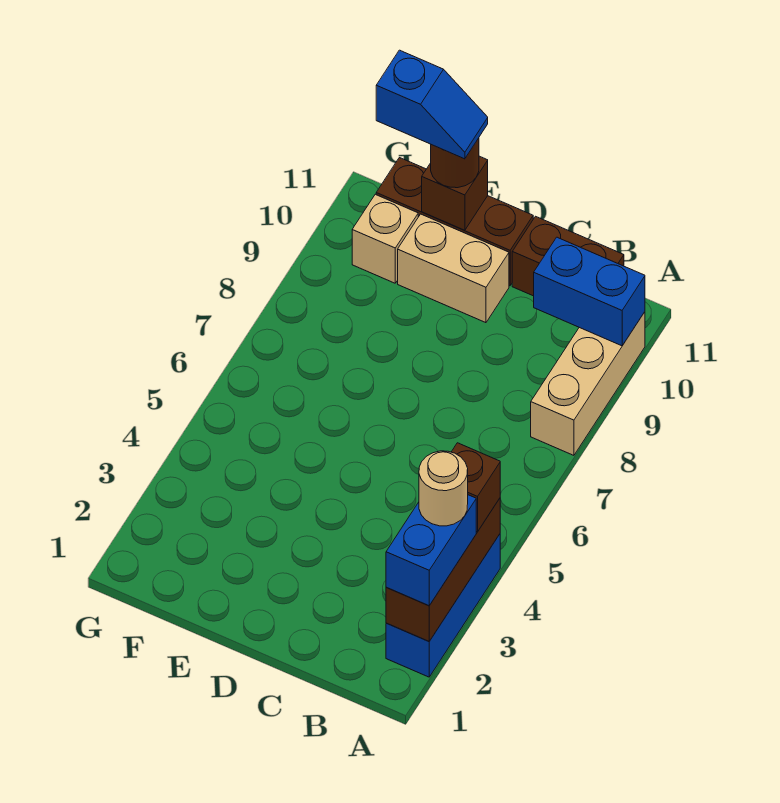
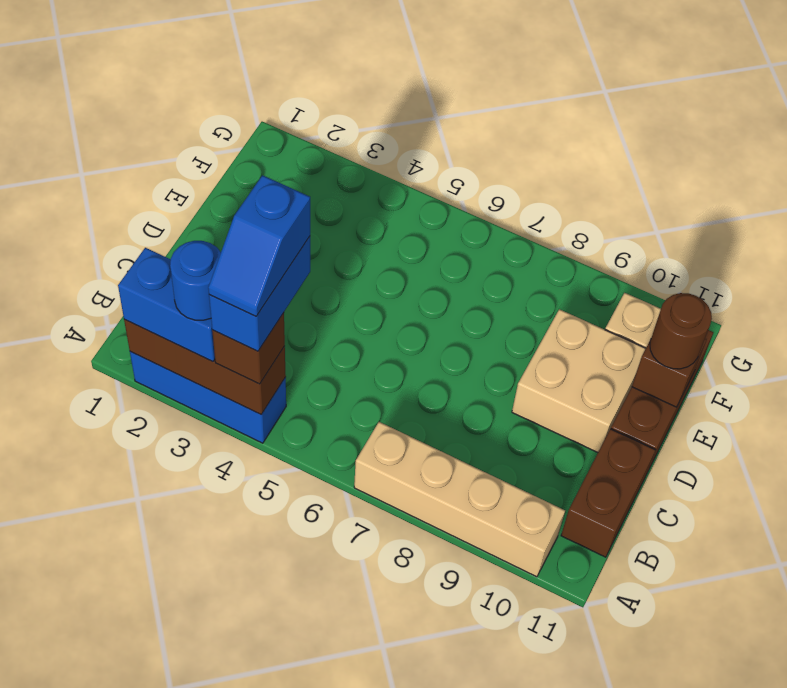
tan 1x1 round brick [419,451,468,526] -> blue 1x1 round brick [170,241,221,320]
tan 1x3 brick [531,312,645,455] -> tan 1x4 brick [354,422,565,577]
blue 1x2 brick [534,237,645,346] -> blue 1x2 brick moved to [209,237,310,351]
tan 1x2 brick [398,214,509,323] -> tan 2x2 brick [512,309,646,452]
blue 1x2 slope [376,50,488,159] -> blue 1x2 slope moved to [208,175,310,316]

